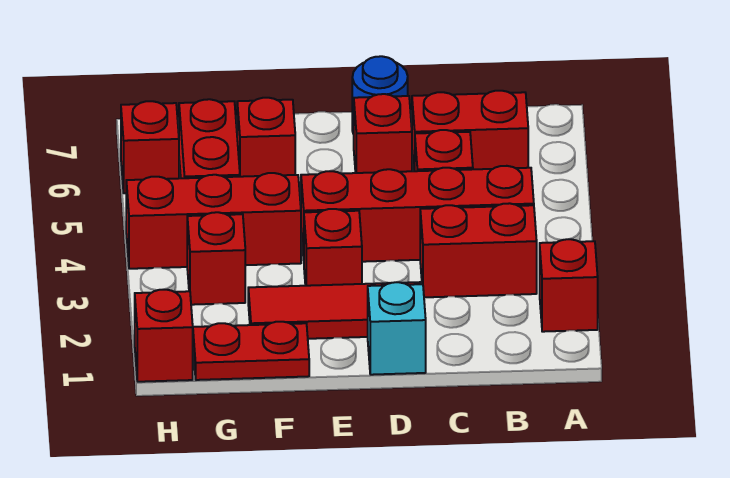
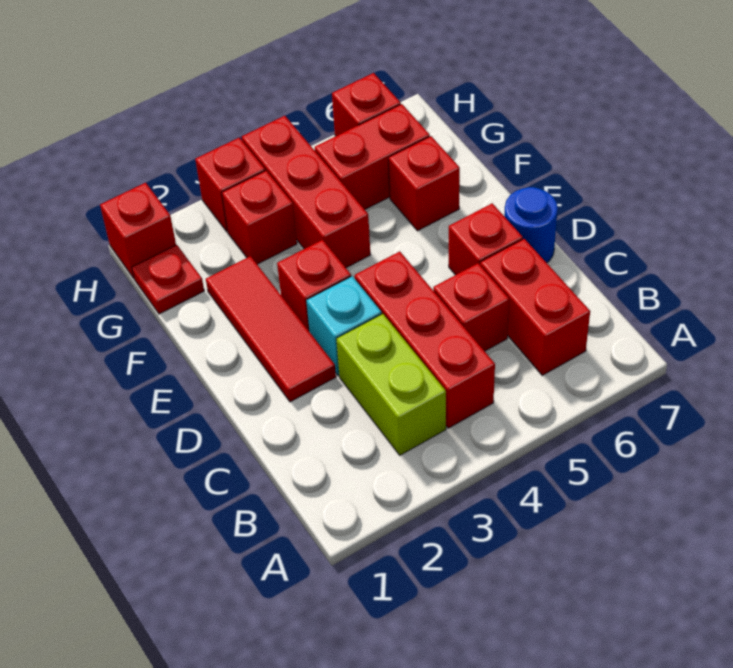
red 1x1 brick [540,239,598,332] -> red 1x1 brick moved to [195,138,265,232]
red 1x2 brick [420,203,537,297] -> lime 1x2 brick [336,314,446,455]
red 1x4 brick [301,166,534,262] -> red 1x3 brick [355,251,495,428]
cyan 1x1 brick [368,282,426,375] -> cyan 1x1 brick moved to [306,276,382,376]
red 1x2 plate [193,322,309,380] -> red 1x1 plate [132,245,204,314]

